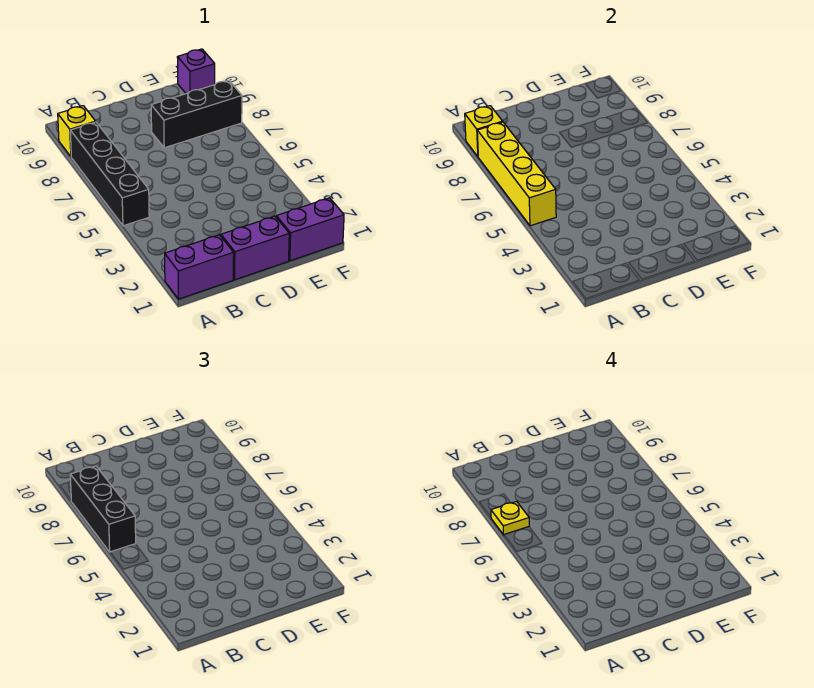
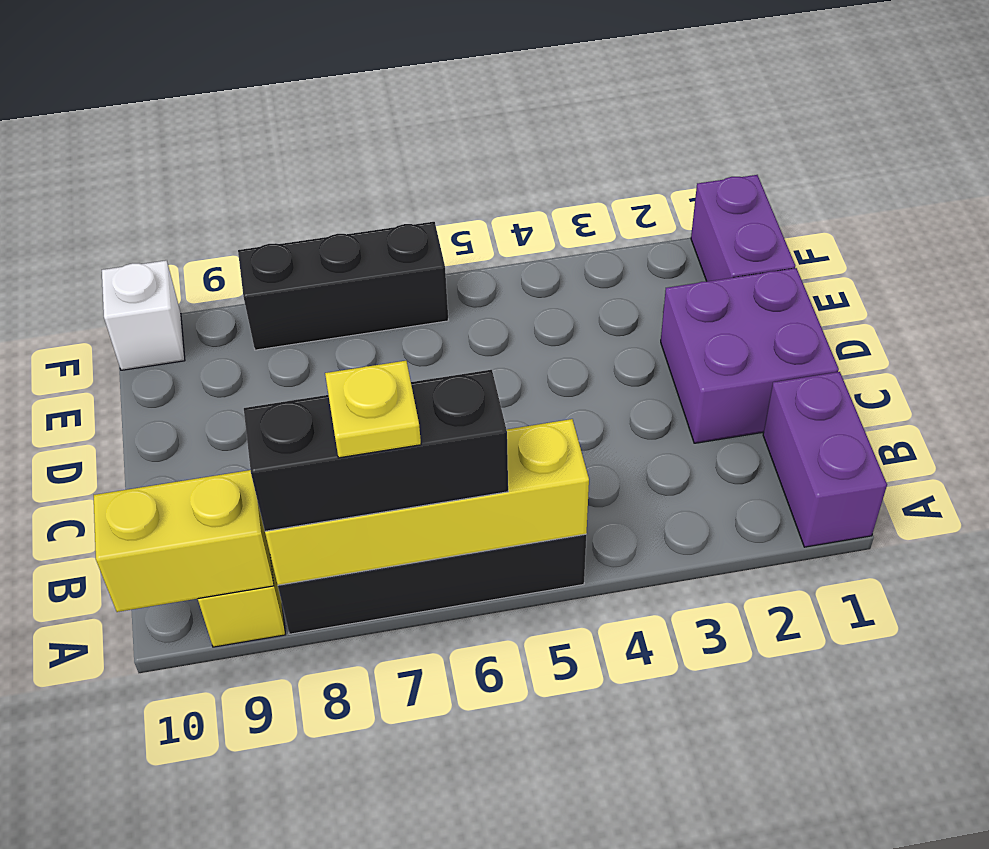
yellow 1x1 brick [465,106,503,157] -> yellow 1x2 brick [94,470,274,612]
purple 1x2 brick [221,216,289,280] -> purple 2x2 brick [661,268,839,443]
black 1x3 brick [151,80,242,148] -> black 1x3 brick turned to [238,222,449,350]
purple 1x1 brick [177,49,215,94] -> white 1x1 brick [102,260,185,370]

